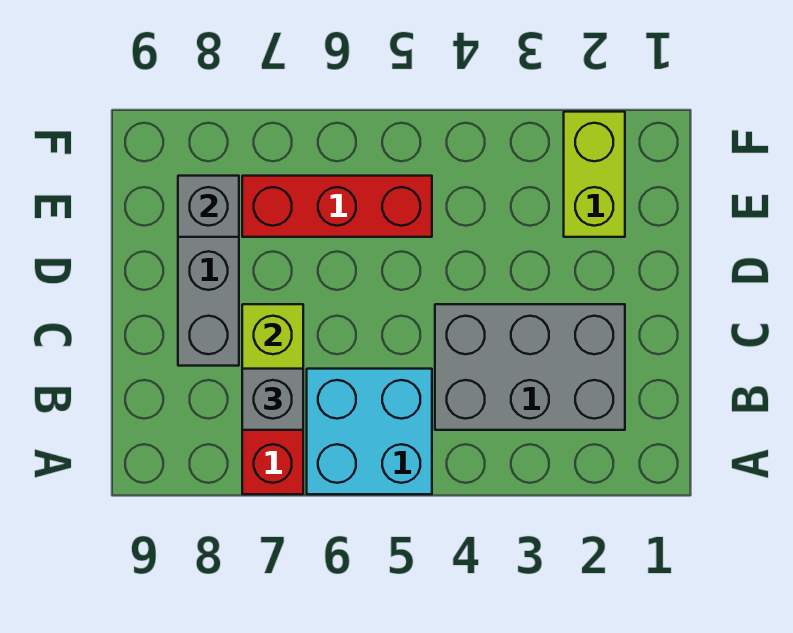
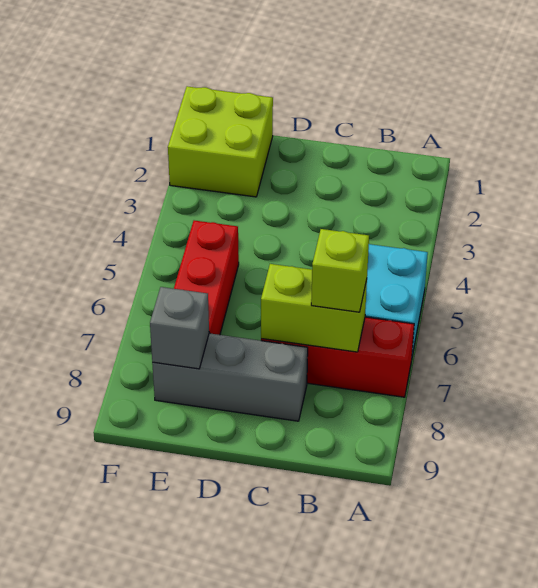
grey 2x3 brick [435,304,625,430] -> none
grey 1x1 brick [242,369,303,430] -> lime 1x1 brick [311,229,369,312]
lime 1x2 brick [564,112,625,237] -> lime 2x2 brick [168,86,273,197]

